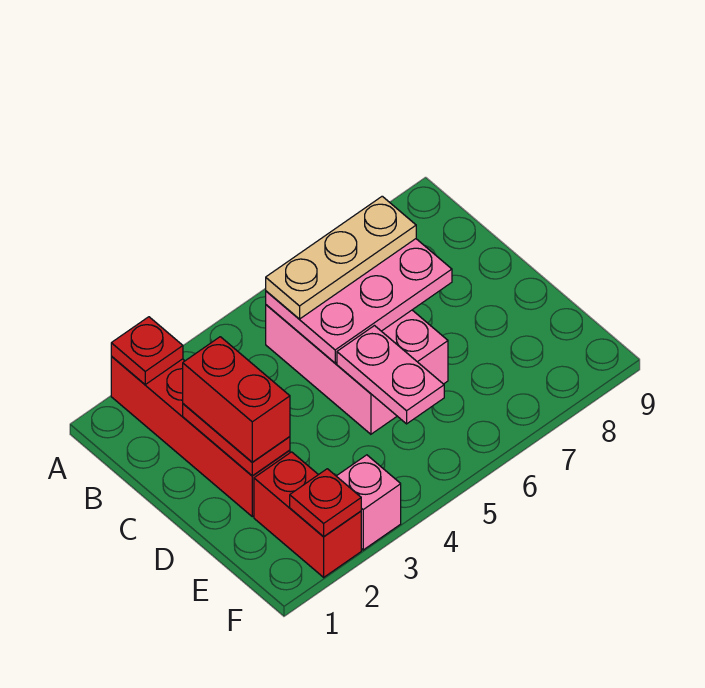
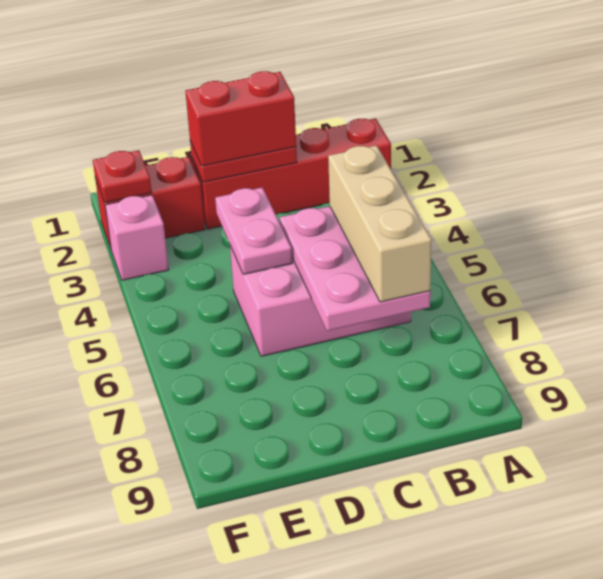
red 1x1 plate [111,317,183,384] -> none
tan 1x3 plate [266,196,416,319] -> tan 1x3 brick [328,145,431,302]
pink 1x2 plate [337,326,444,424] -> pink 1x2 plate turned to [215,187,292,274]

